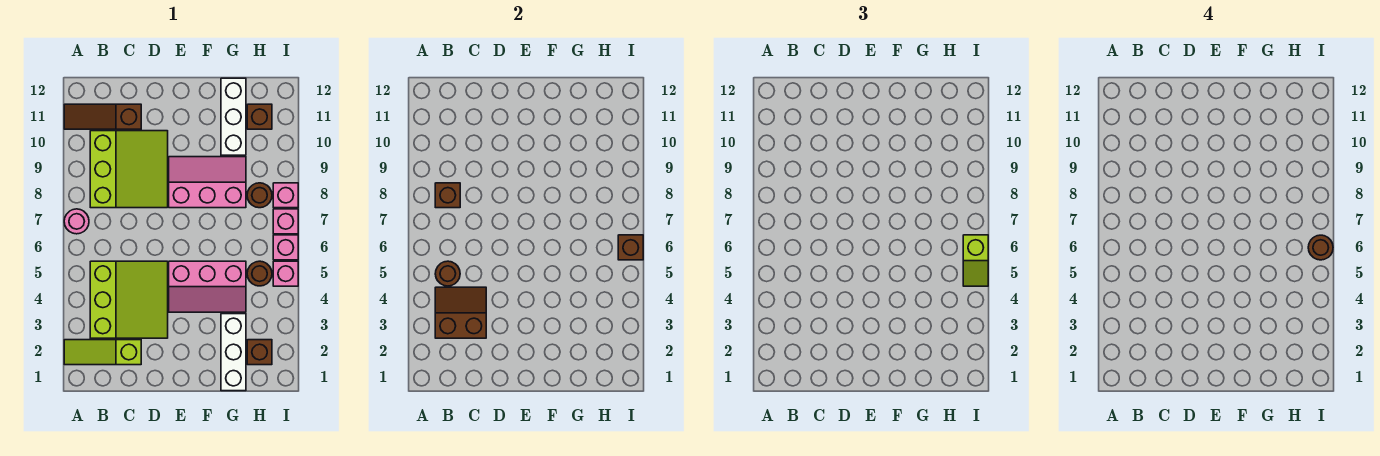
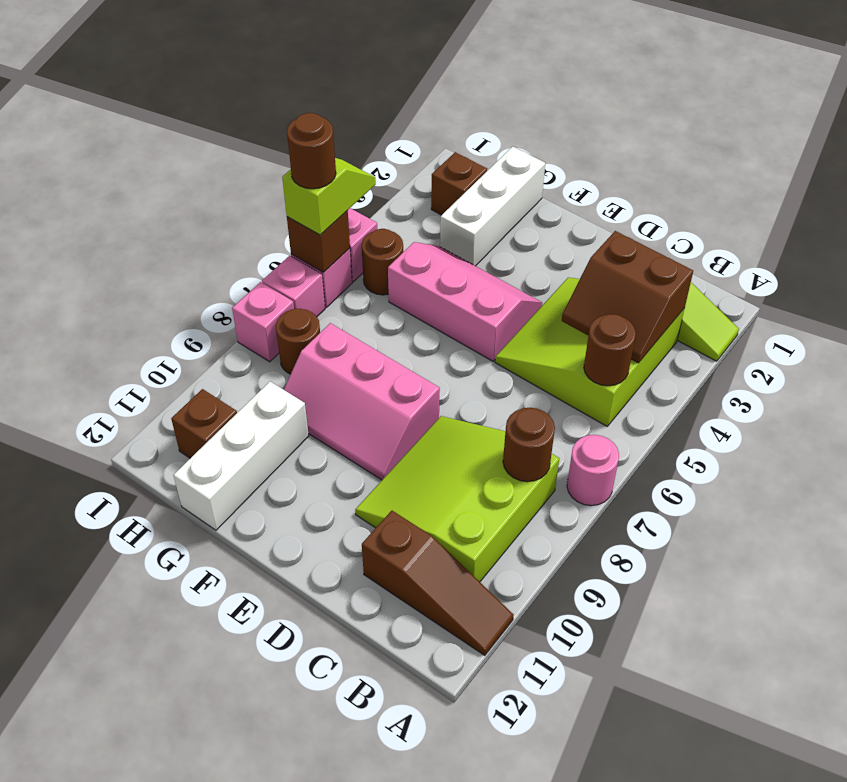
brown 1x1 brick [435,183,460,208] -> brown 1x1 round brick [503,408,555,482]

